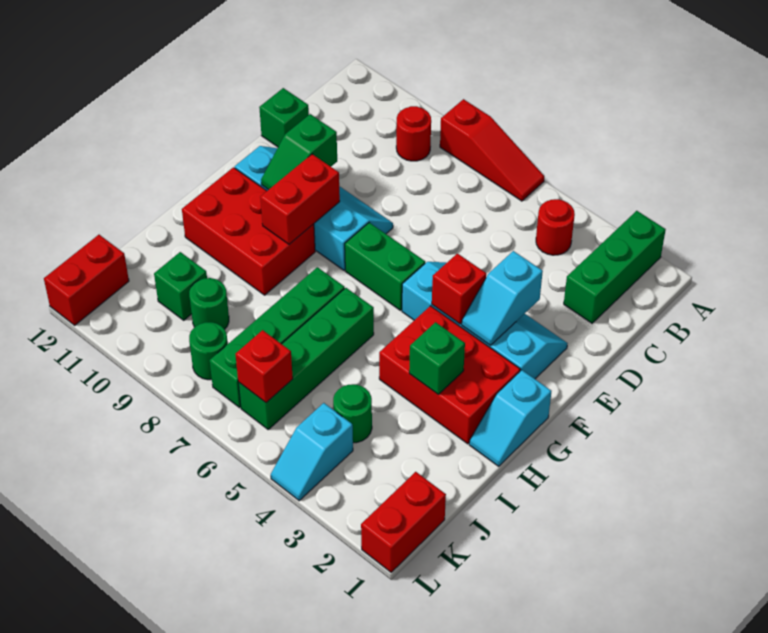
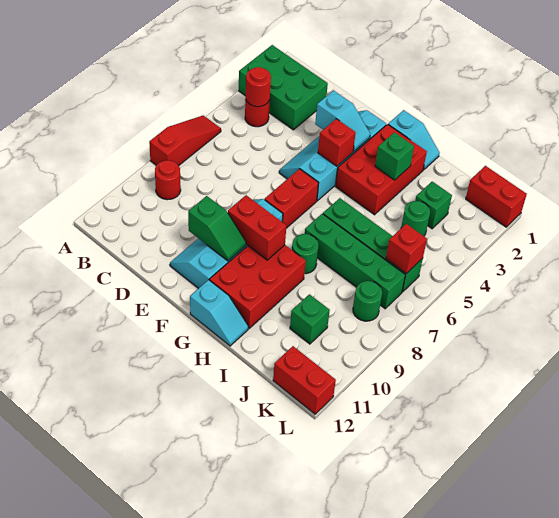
green 1x3 brick [564,211,666,323] -> green 2x3 brick [239,45,328,130]
none -> red 1x1 round brick [246,67,271,107]
green 1x1 brick [259,88,309,147] -> green 1x1 brick moved to [415,182,452,229]
green 1x2 brick [345,223,425,310] -> red 1x2 brick [265,169,318,228]
green 1x1 round brick [189,278,229,329] -> green 1x1 round brick moved to [292,234,318,274]
cyan 1x2 slope [271,403,353,501] -> cyan 1x2 slope moved to [190,280,248,346]

